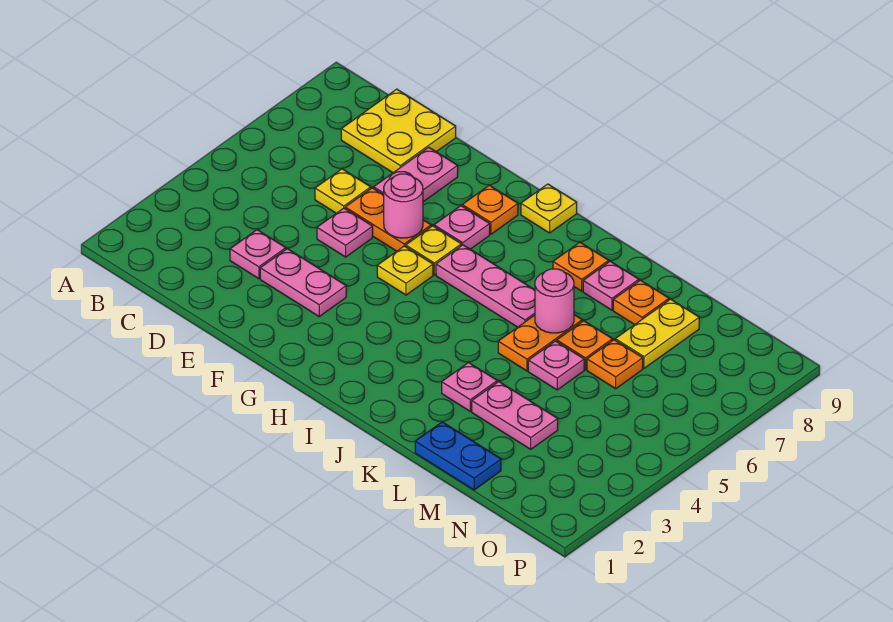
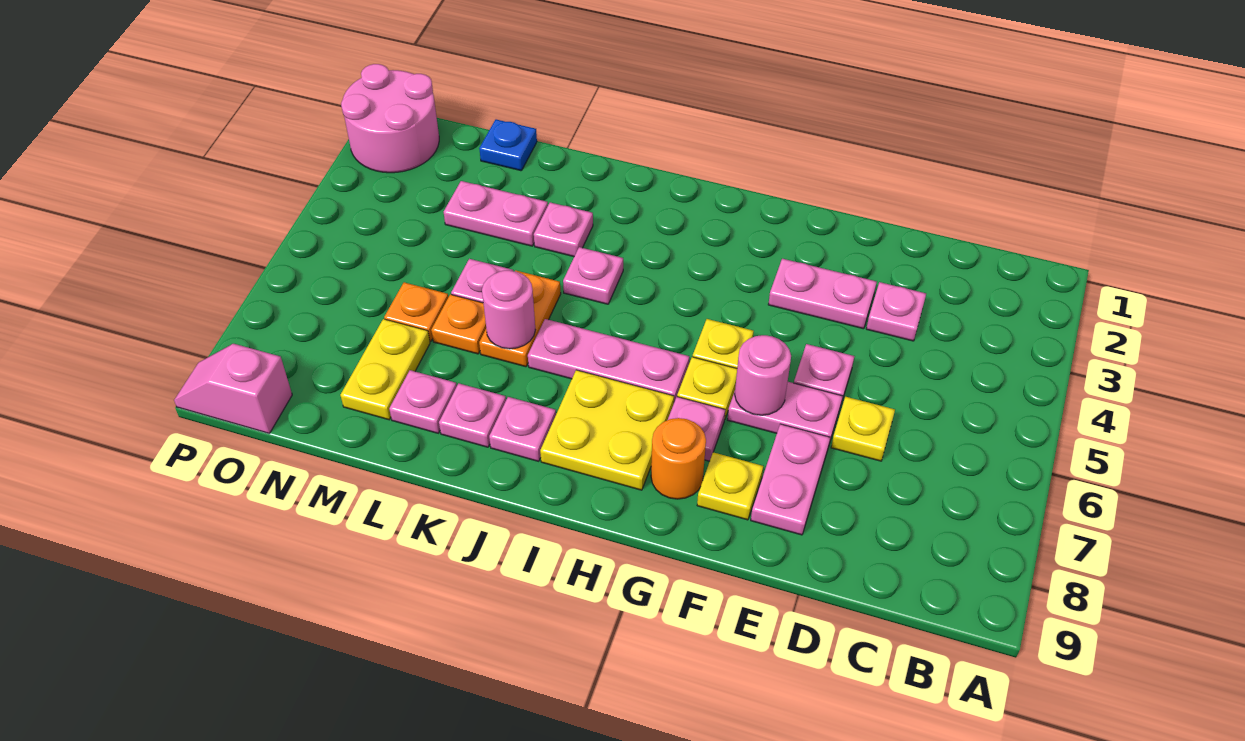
yellow 2x2 plate [341,89,456,173] -> yellow 2x2 plate moved to [540,370,674,490]
orange 1x2 plate [345,188,431,251] -> pink 1x2 plate [728,382,843,444]
orange 1x1 plate [462,185,518,234] -> orange 1x1 round brick [651,418,706,499]
yellow 1x1 plate [521,184,577,233] -> yellow 1x1 plate moved to [697,452,763,520]
none -> pink 1x1 plate [563,247,623,304]
orange 1x1 plate [553,242,609,291] -> pink 1x1 plate [489,397,556,461]
blue 1x2 plate [415,422,501,490] -> blue 1x1 plate [479,119,537,171]
orange 1x1 plate [613,280,669,325] -> pink 1x1 plate [389,370,457,433]
none -> pink 2x2 round brick [341,64,439,173]
none -> pink 1x2 slope [174,344,292,433]

